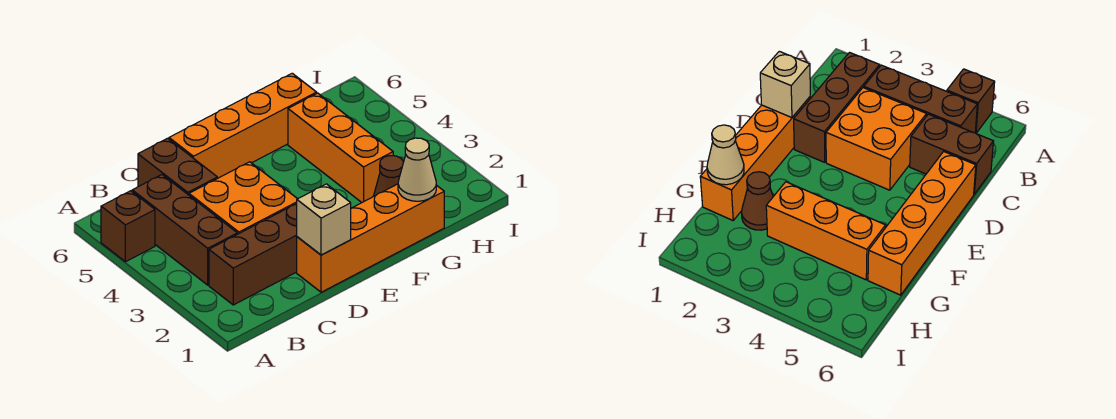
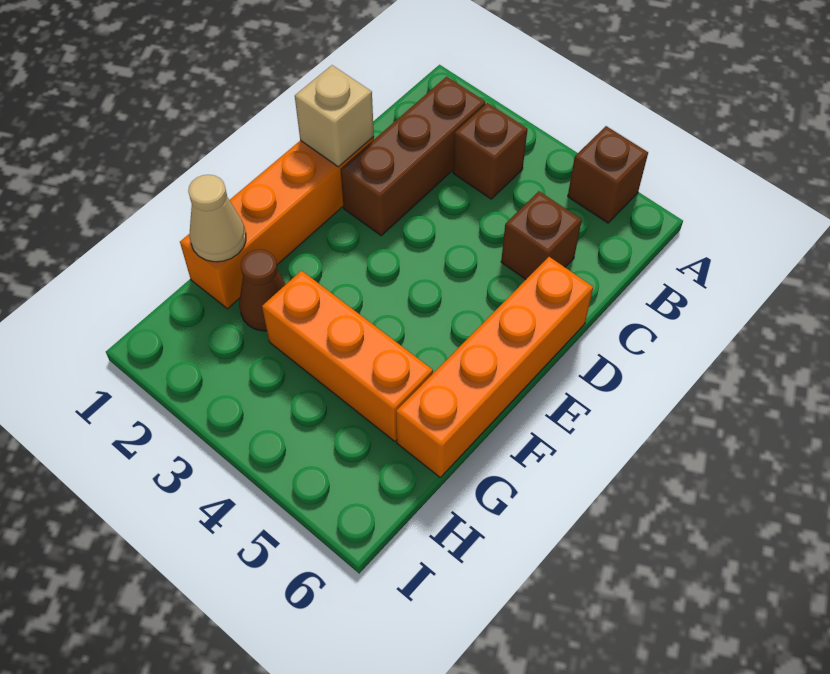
brown 1x3 brick [132,175,237,285] -> brown 1x1 brick [453,103,527,199]
orange 2x2 brick [189,162,297,234] -> none
brown 1x2 brick [138,138,217,195] -> brown 1x1 brick [501,191,582,279]

